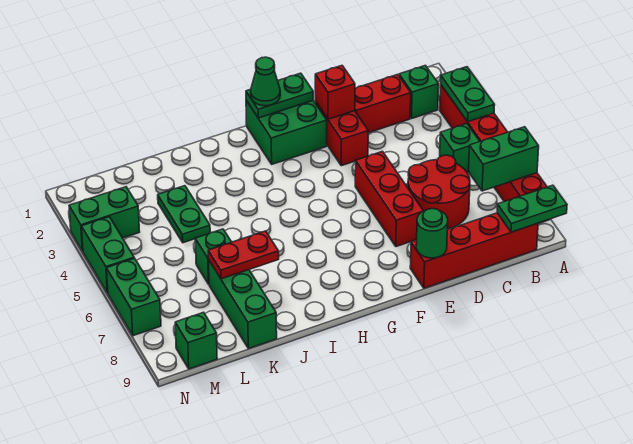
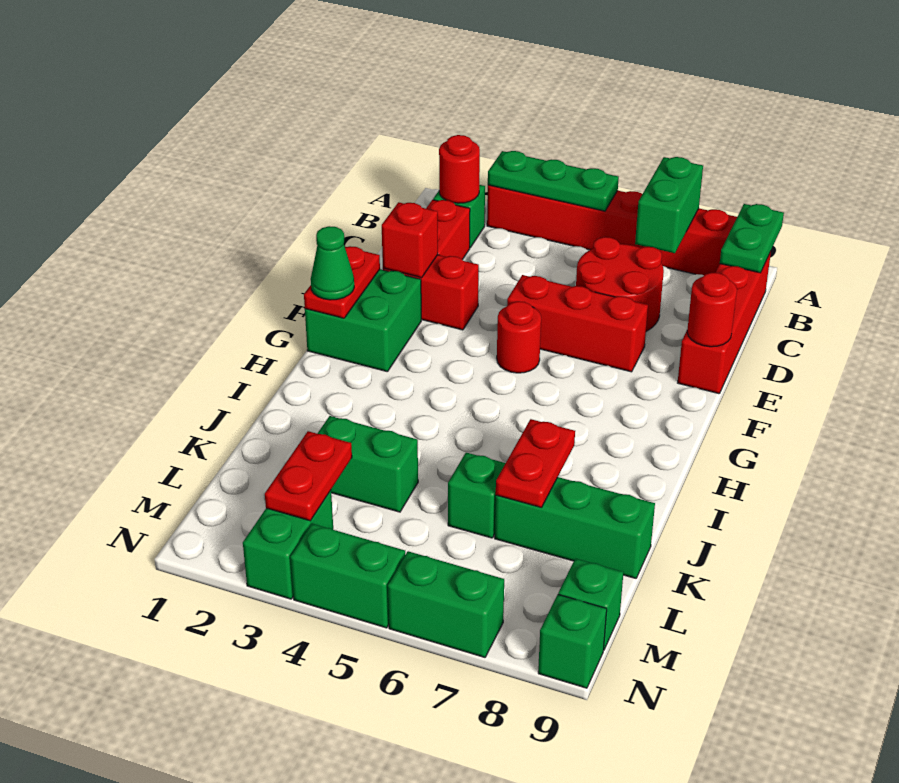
green 1x2 plate [441,67,495,122] -> green 1x3 plate [488,151,619,211]
none -> red 1x1 round brick [439,135,480,203]
green 1x1 brick [440,124,480,173] -> green 1x1 brick moved to [538,595,607,688]
green 1x1 round brick [416,209,448,258] -> red 1x1 round brick [687,273,737,347]
green 1x2 plate [246,73,313,118] -> red 1x2 plate [304,246,380,318]
none -> red 1x1 round brick [497,301,541,373]
green 1x2 plate [158,186,210,243] -> green 1x2 brick [317,416,418,512]
none -> red 1x2 plate [265,431,352,521]

